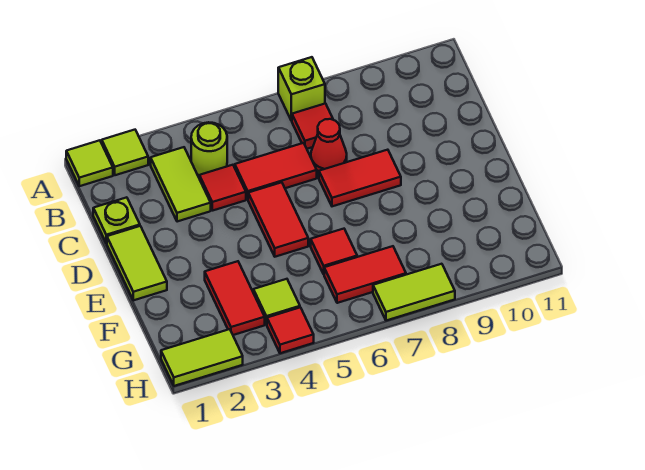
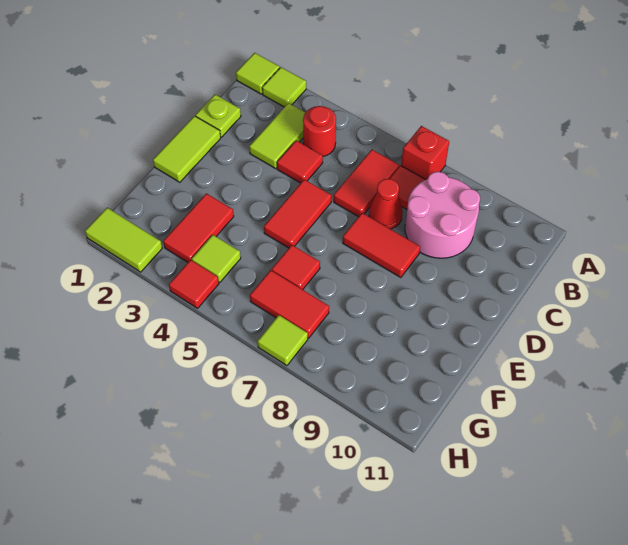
lime 1x1 brick [278,57,325,121] -> red 1x1 brick [401,126,449,179]
lime 1x1 round brick [191,122,227,175] -> red 1x1 round brick [303,106,336,156]
none -> pink 2x2 round brick [405,172,480,258]
red 1x2 tile [235,143,317,199] -> red 1x2 tile turned to [334,150,399,217]
lime 1x2 tile [373,264,455,321] -> lime 1x1 tile [258,315,308,366]

